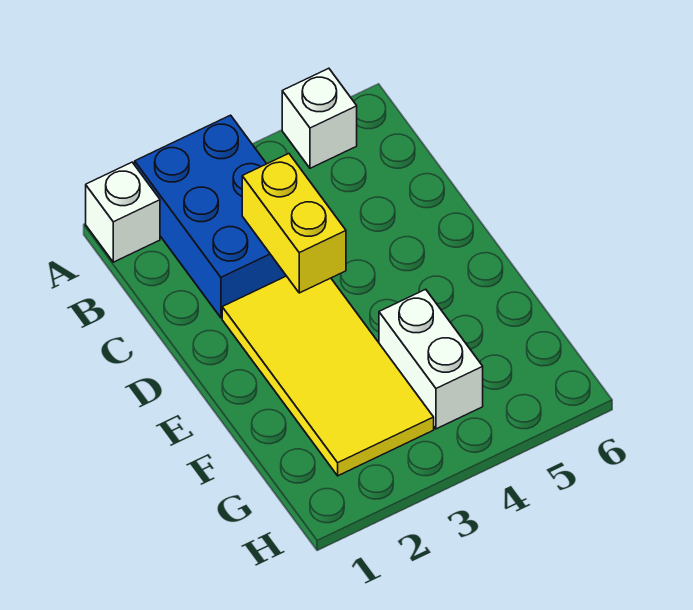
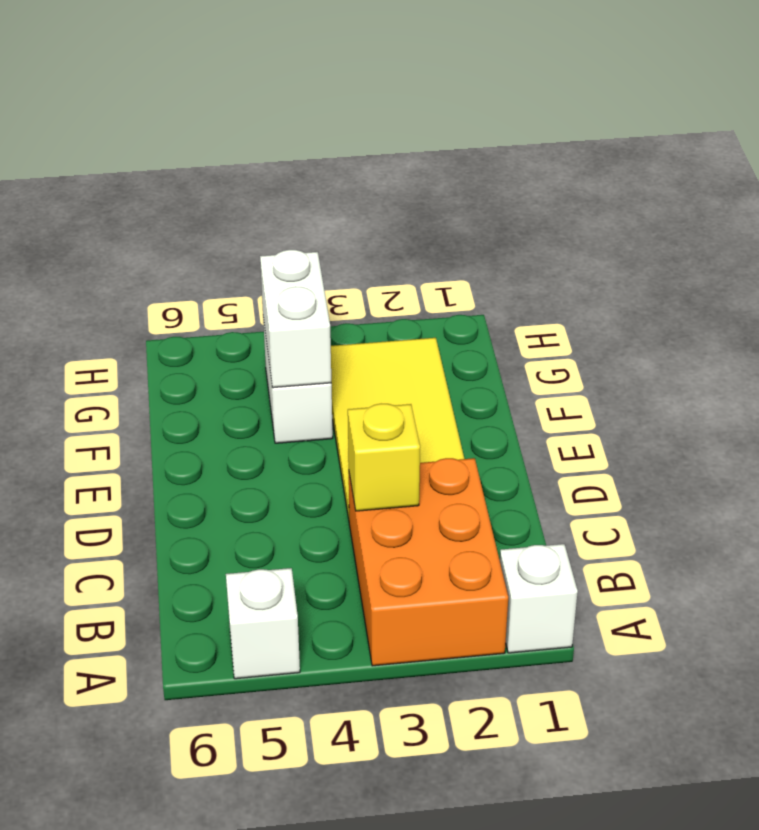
blue 2x3 brick [135,115,286,318] -> orange 2x3 brick [349,458,508,666]
yellow 1x2 brick [242,154,346,293] -> yellow 1x1 brick [348,404,420,511]
none -> white 1x2 brick [260,250,331,388]

